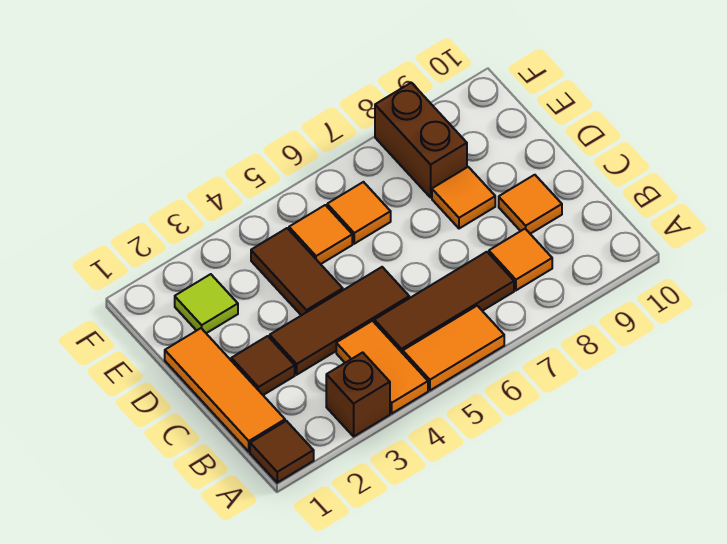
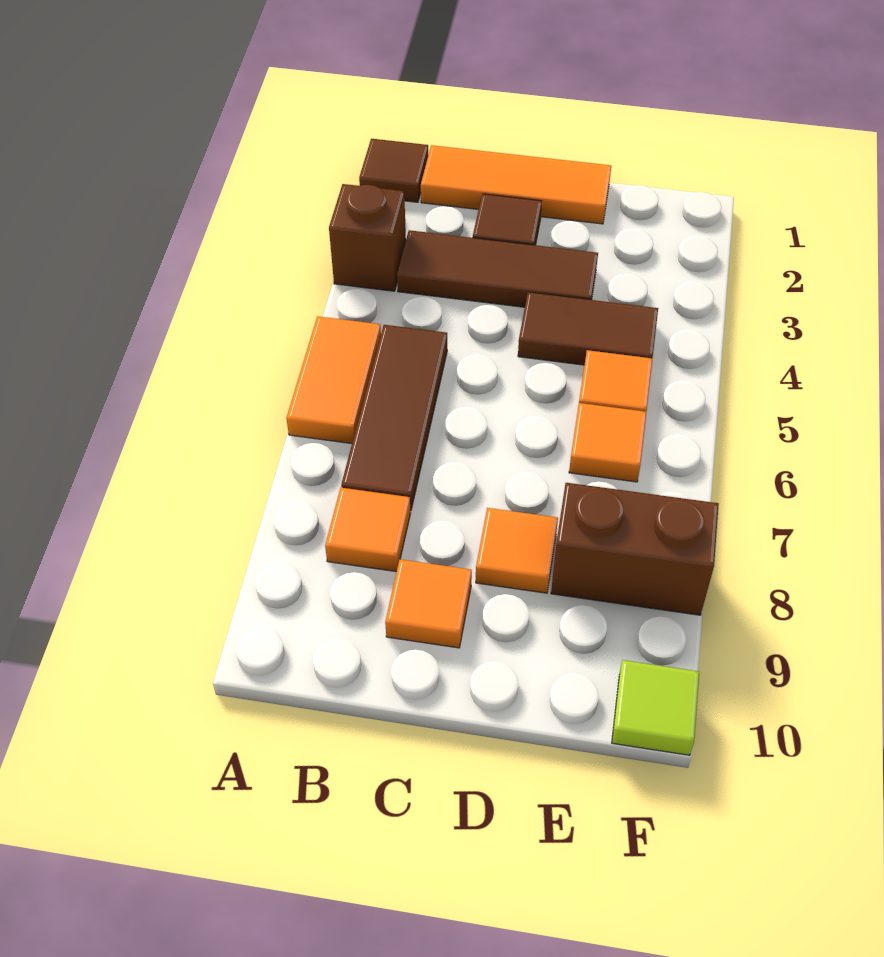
orange 1x2 tile [336,321,428,413] -> none
brown 1x3 tile [270,267,409,375] -> brown 1x3 tile turned to [397,230,598,307]
lime 1x1 tile [175,274,238,333] -> lime 1x1 tile moved to [612,660,699,755]

